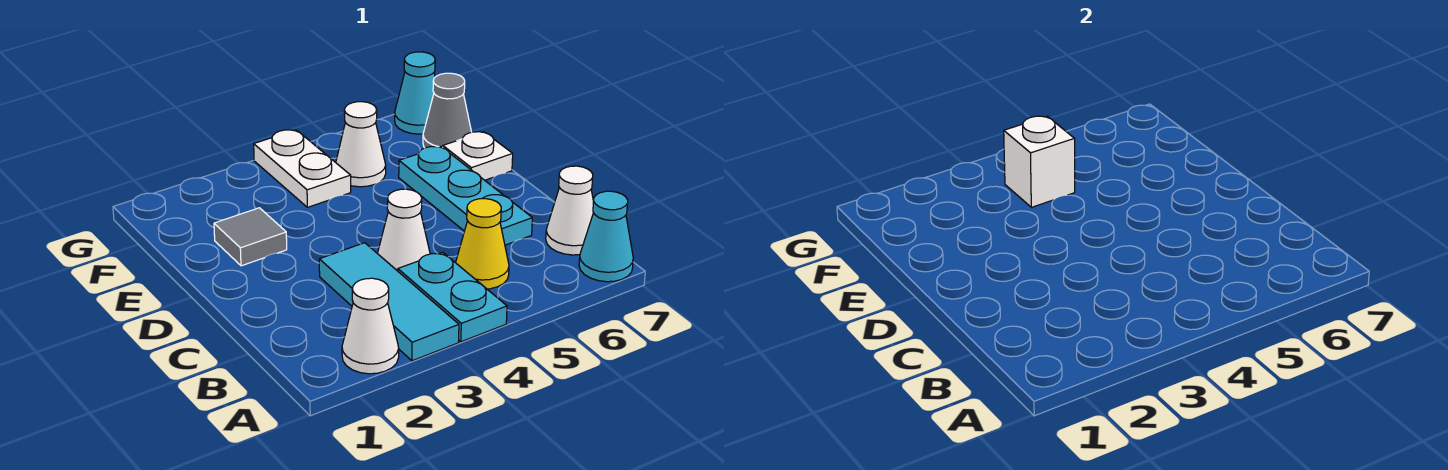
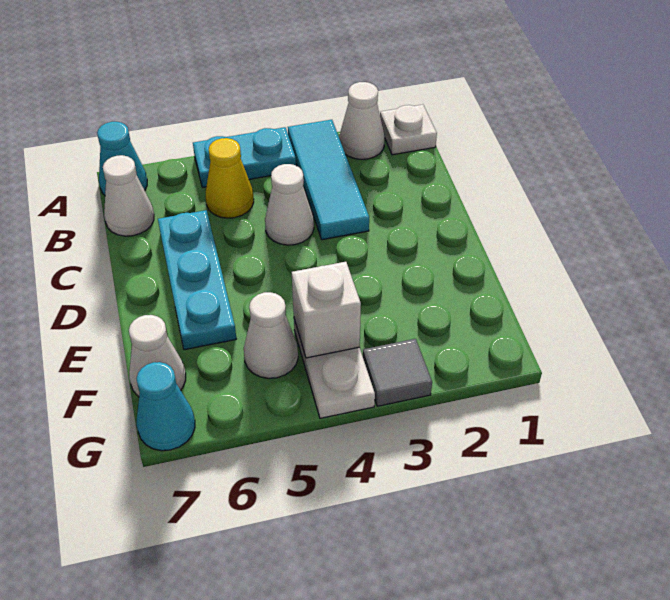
cyan 1x2 plate [398,252,507,342] -> cyan 1x2 plate turned to [193,127,296,187]
grey 1x1 tile [214,208,287,266] -> grey 1x1 tile moved to [363,339,432,406]
white 1x1 plate [443,132,513,180] -> white 1x1 plate moved to [380,105,437,155]
grey 1x1 cone [423,73,471,148] -> white 1x1 cone [129,315,186,397]

